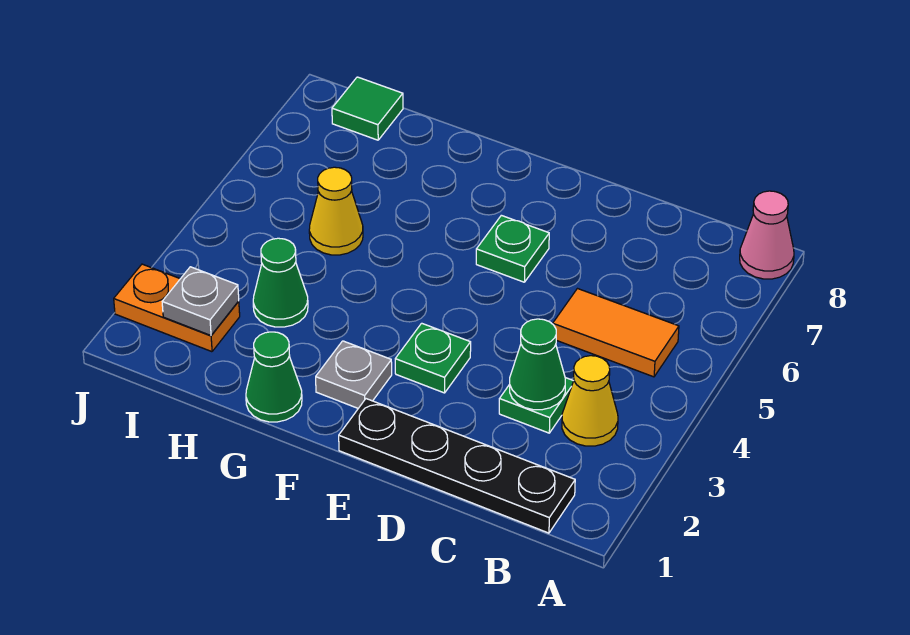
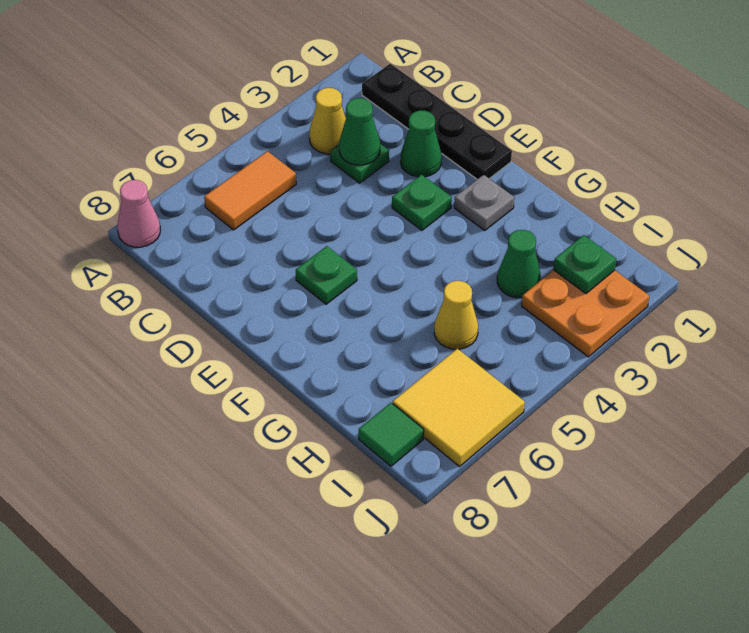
orange 1x2 tile [553,289,679,377] -> orange 1x2 tile turned to [204,151,296,230]
green 1x1 cone [246,332,302,422] -> green 1x1 cone moved to [401,110,442,177]
orange 1x2 plate [114,264,240,352] -> orange 2x2 plate [522,270,649,357]
grey 1x1 plate [162,267,239,335] -> green 1x1 plate [554,235,616,293]
none -> yellow 2x2 tile [393,349,525,466]

